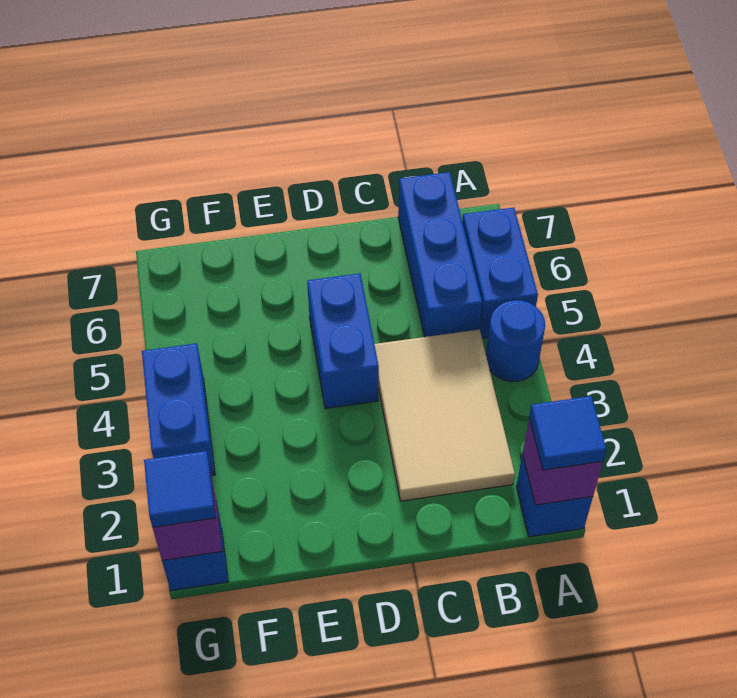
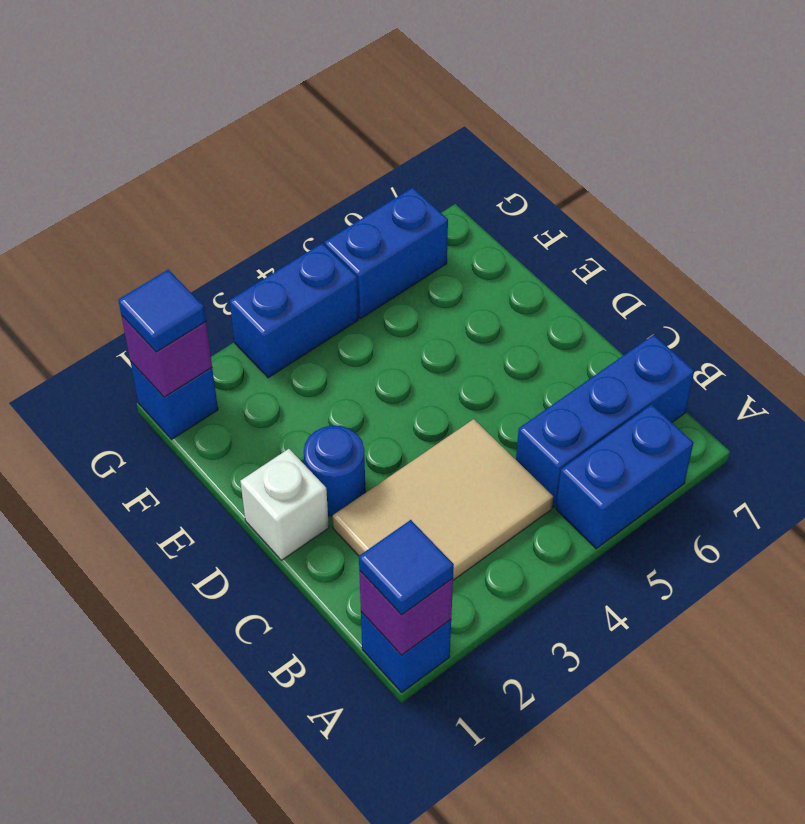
blue 1x1 round brick [486,300,545,382] -> blue 1x1 round brick moved to [304,426,365,516]
none -> white 1x1 brick [240,449,329,560]
blue 1x2 brick [307,273,379,409] -> blue 1x2 brick moved to [324,188,448,319]

